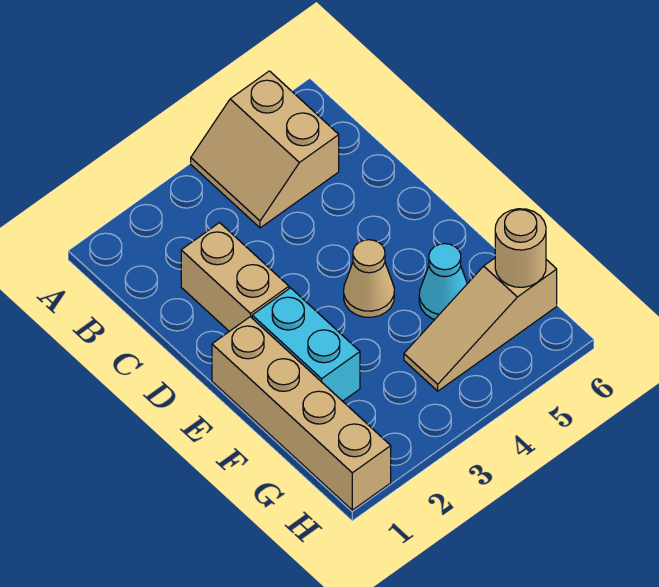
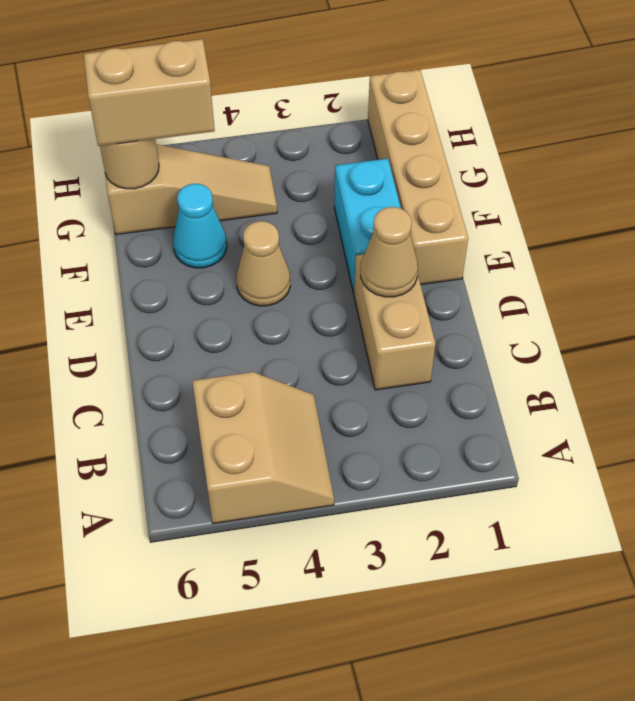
none -> tan 1x1 cone [361,207,418,297]
none -> tan 1x2 brick [84,39,215,146]

